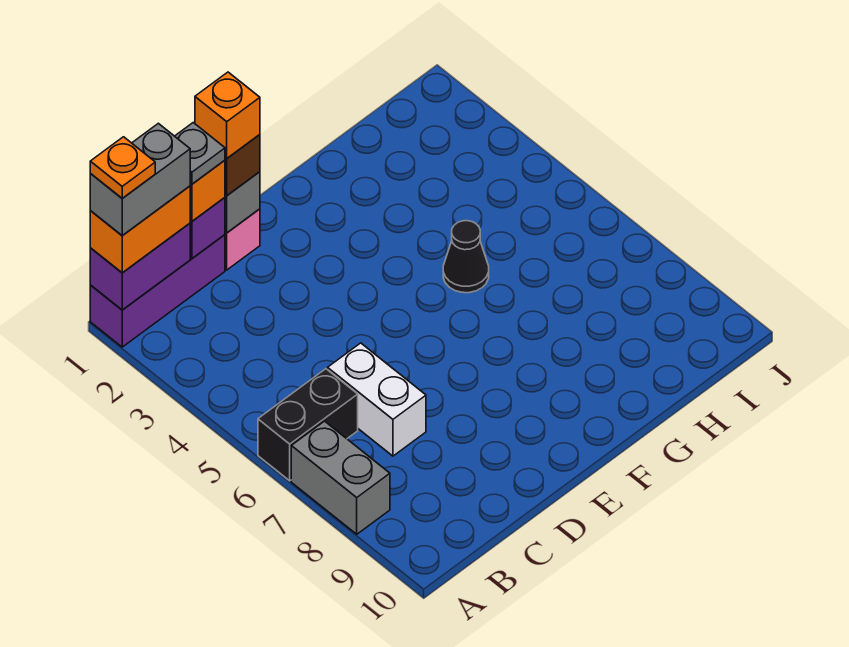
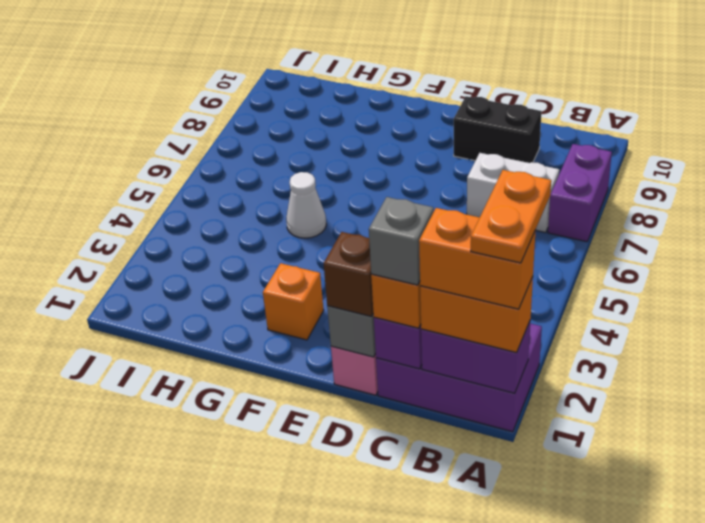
purple 1x3 brick [90,235,225,347] -> purple 2x3 brick [376,324,542,432]
grey 1x2 brick [90,123,190,236] -> orange 1x2 brick [419,208,536,309]
orange 1x1 plate [90,137,155,198] -> orange 1x2 plate [471,170,551,263]
black 1x2 brick [258,369,358,481] -> black 1x2 brick moved to [454,96,541,163]
grey 1x2 brick [291,421,390,534] -> purple 1x2 brick [548,144,612,242]
grey 1x1 plate [175,123,225,184] -> grey 1x1 brick [369,197,434,285]
white 1x2 brick [328,343,426,456] -> white 1x2 brick turned to [467,153,559,233]
orange 1x1 brick [195,72,260,158] -> orange 1x1 brick moved to [263,263,324,340]
black 1x1 cone [443,221,489,293] -> white 1x1 cone [286,172,326,238]

